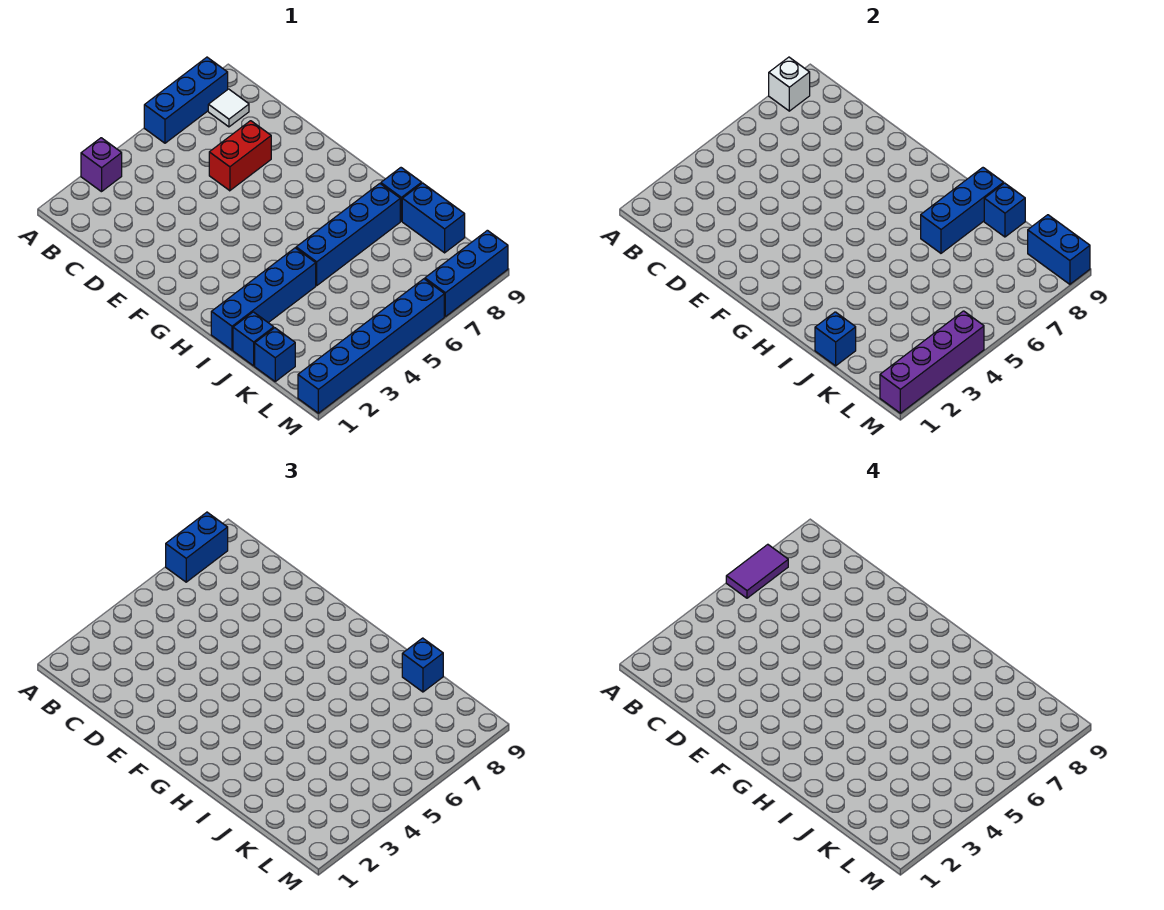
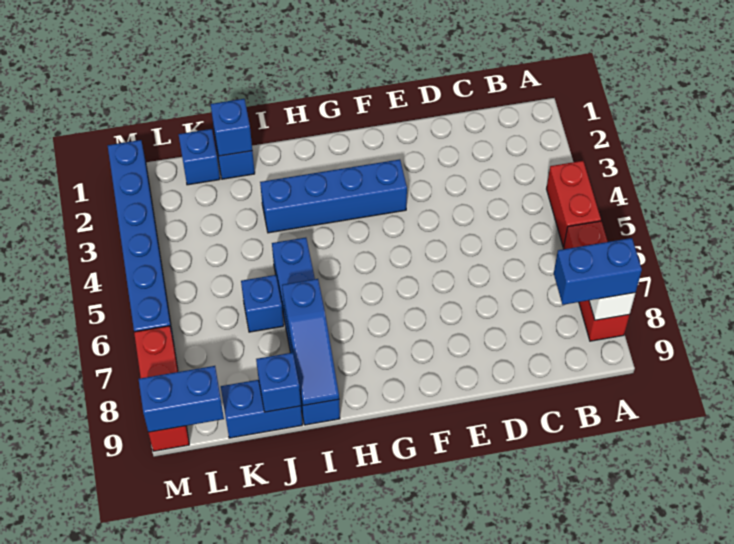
purple 1x1 brick [81,138,122,192] -> none
blue 1x3 brick [144,57,228,143] -> red 1x3 brick [563,221,629,341]
purple 1x2 tile [726,544,788,598] -> none
blue 1x2 brick [166,512,228,582] -> blue 1x2 brick turned to [554,238,642,305]
white 1x1 tile [208,89,249,127] -> none
red 1x2 brick [209,121,271,191] -> red 1x2 brick moved to [547,161,601,247]
blue 1x4 brick [211,248,316,350] -> blue 1x4 brick turned to [260,159,407,233]
blue 1x3 brick [921,168,1004,253] -> blue 1x3 slope [282,279,339,406]
blue 1x1 brick [402,638,443,692] -> blue 1x1 brick moved to [241,275,284,332]
purple 1x4 brick [880,311,984,413] -> none
blue 1x3 brick [425,230,508,317] -> red 1x3 brick [134,326,189,451]

